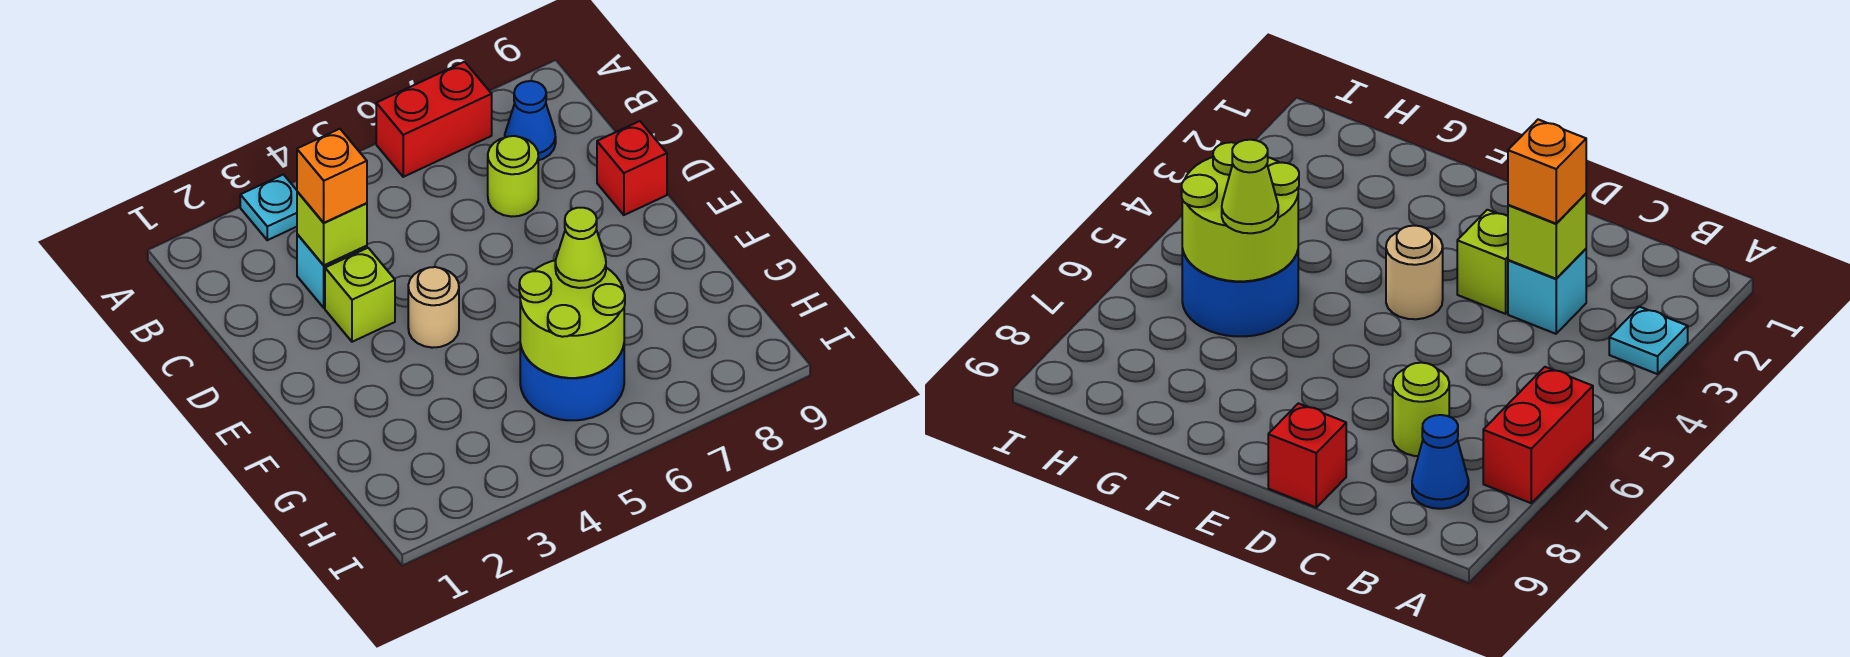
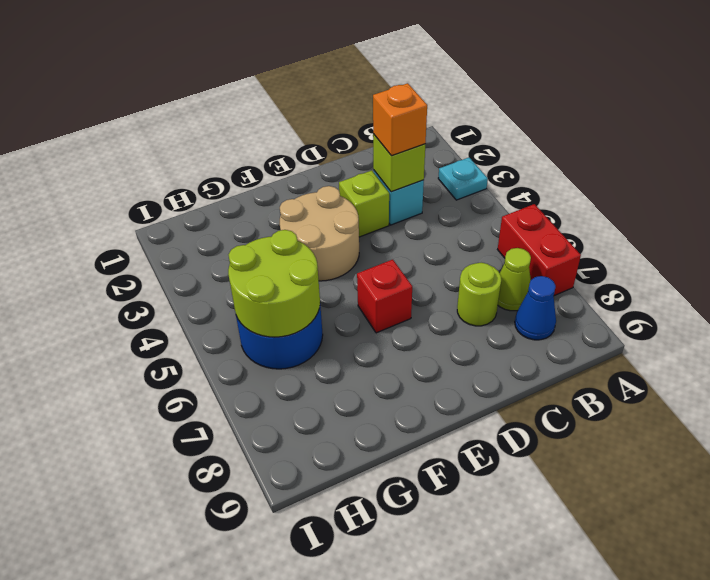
red 1x1 brick [597,121,667,215] -> red 1x1 brick moved to [357,259,412,333]
tan 1x1 round brick [408,267,459,348] -> tan 2x2 round brick [280,186,359,281]
lime 1x1 cone [555,208,606,288] -> lime 1x1 cone moved to [498,248,531,311]

